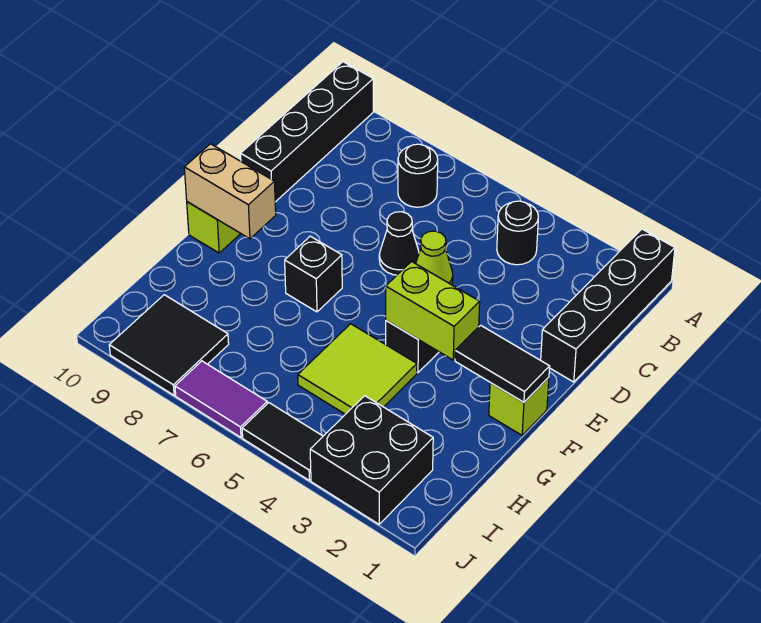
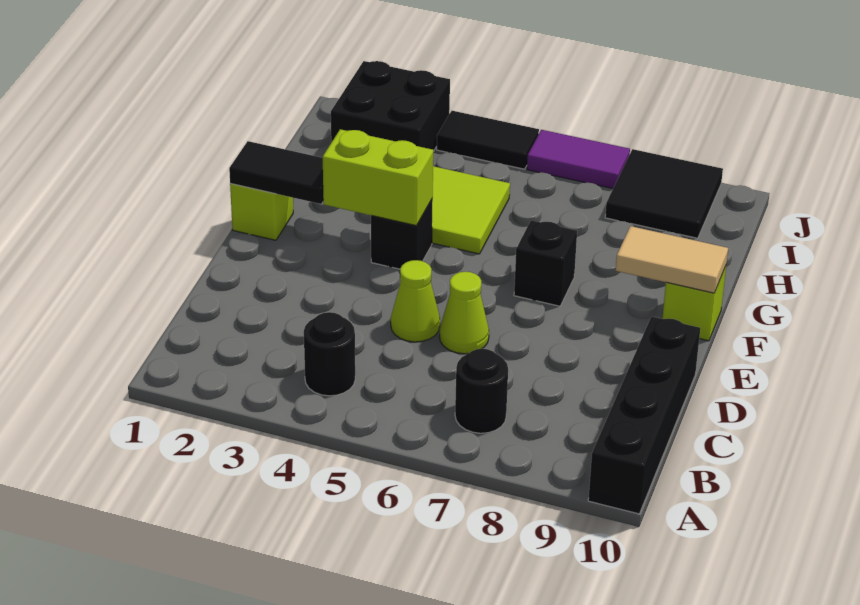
black 1x4 brick [541,229,675,382] -> none
black 1x1 cone [379,212,419,275] -> lime 1x1 cone [439,272,489,354]
tan 1x2 brick [184,144,276,239] -> tan 1x2 tile [616,226,728,293]

